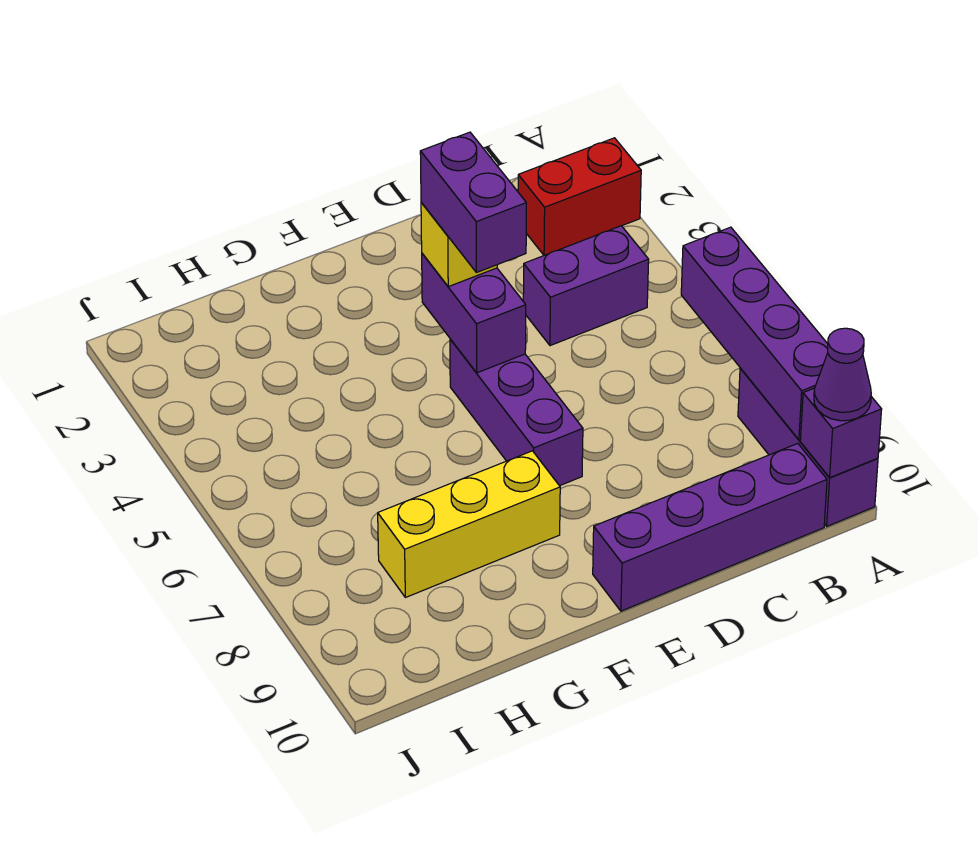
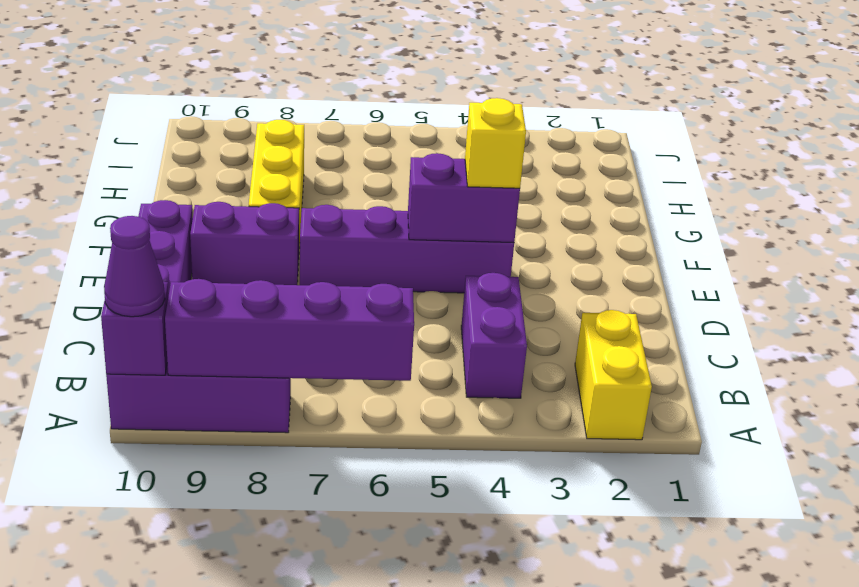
red 1x2 brick [518,138,641,255] -> yellow 1x2 brick [575,310,652,440]
purple 1x2 brick [420,132,526,273] -> purple 1x2 brick moved to [190,202,299,285]
purple 1x3 brick [450,339,583,486] -> purple 1x4 brick [300,205,514,293]

